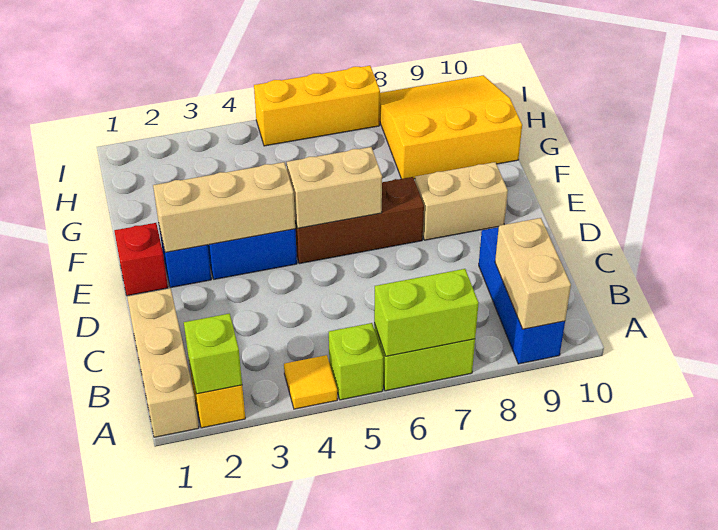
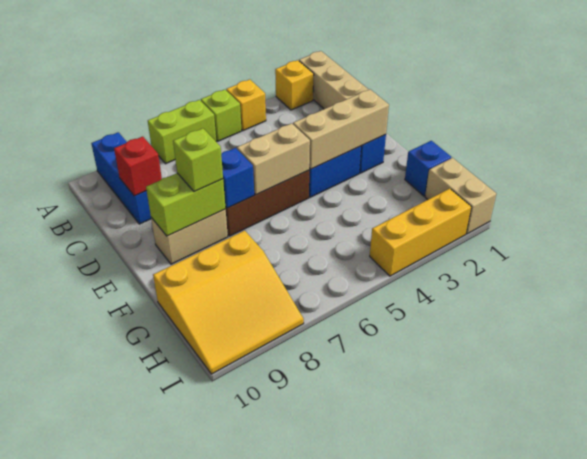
lime 1x1 brick [184,313,242,394] -> lime 1x1 brick moved to [173,128,223,192]
yellow 1x1 tile [284,355,337,409] -> yellow 1x1 brick [226,79,266,131]
lime 1x2 brick [374,269,479,356] -> lime 1x2 brick moved to [146,173,226,236]
tan 1x2 brick [495,218,571,329] -> tan 1x2 brick moved to [425,158,496,234]
red 1x1 brick [114,223,168,296] -> red 1x1 brick moved to [114,136,162,196]
none -> blue 1x1 brick [221,148,254,208]
none -> blue 1x1 brick [405,141,451,196]
yellow 1x3 brick [254,66,380,146] -> yellow 1x3 brick moved to [370,189,471,276]

